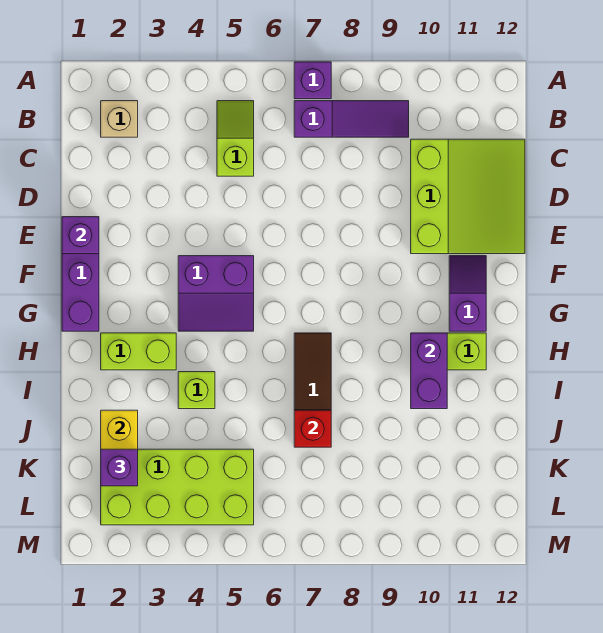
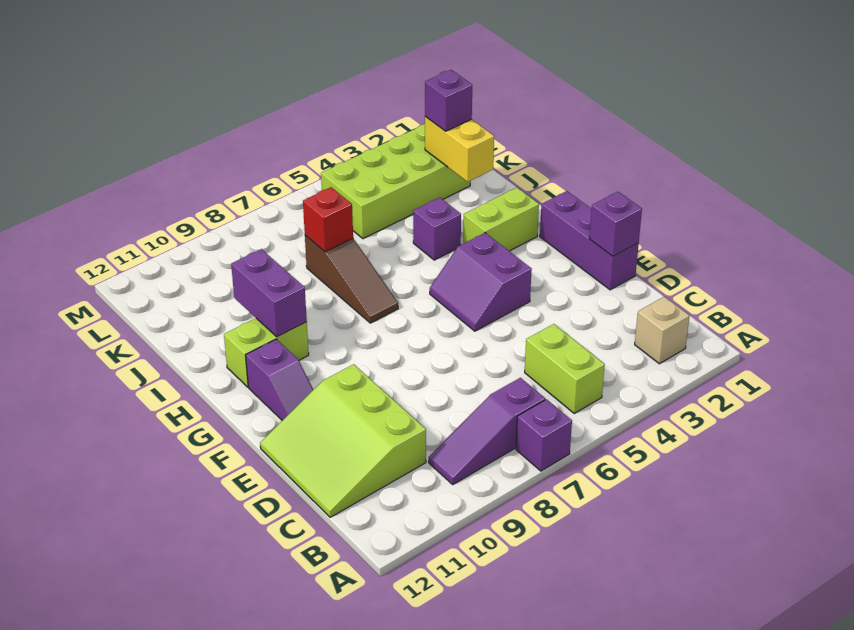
lime 1x2 slope [217,101,254,176] -> lime 1x2 brick [525,324,605,413]
purple 2x2 slope [178,256,254,331] -> purple 2x2 slope turned to [430,233,532,331]
lime 1x1 brick [178,372,215,409] -> purple 1x1 brick [413,198,461,260]

